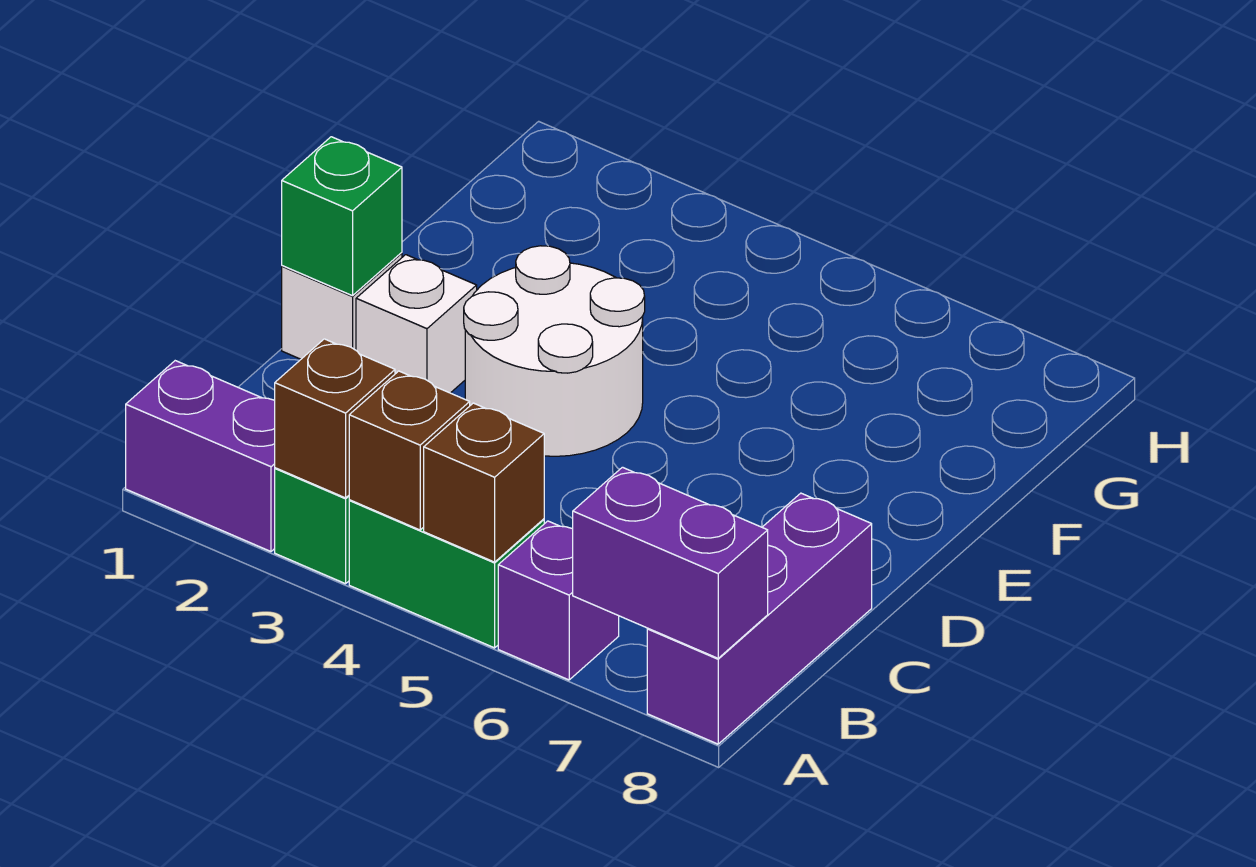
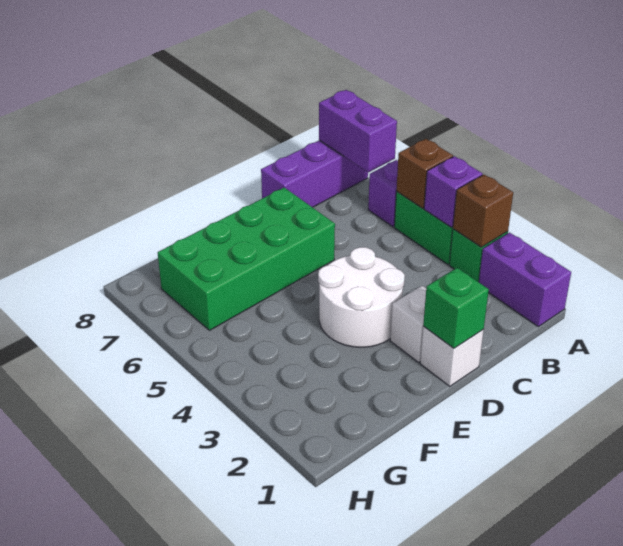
brown 1x1 brick [349,371,470,530] -> purple 1x1 brick [424,156,482,227]
none -> green 2x4 brick [158,188,335,330]

